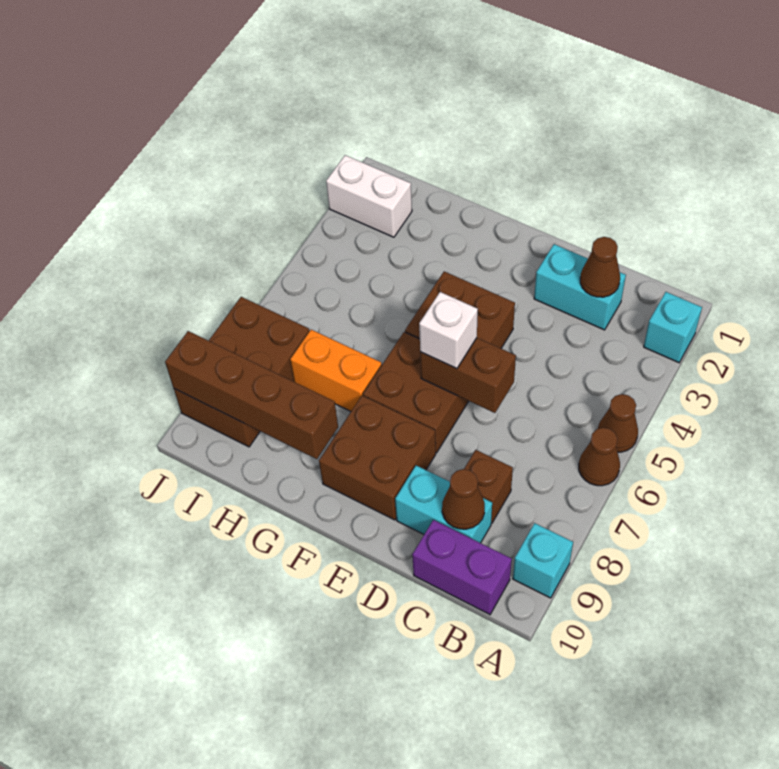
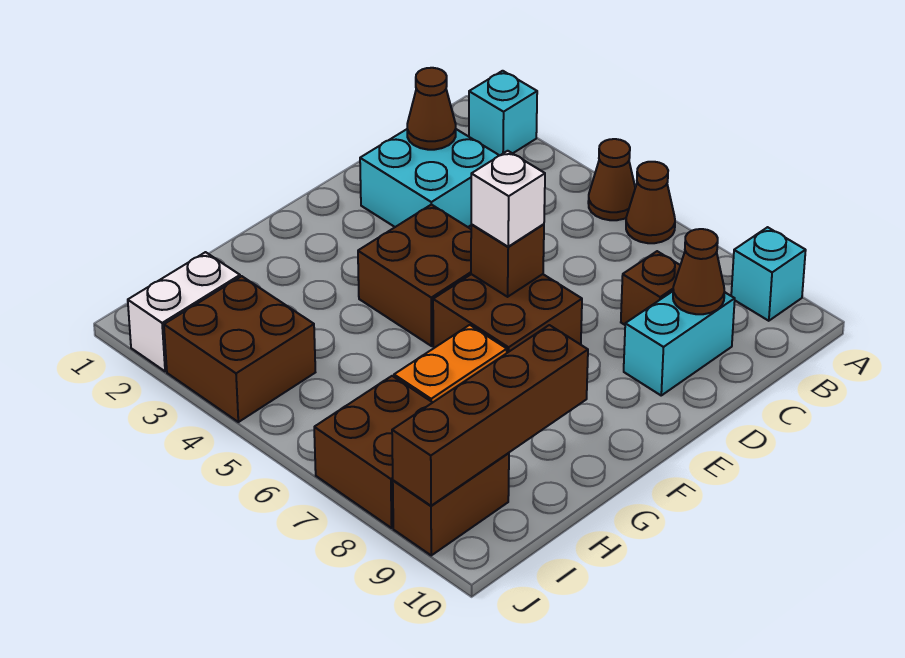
purple 1x2 brick [412,520,512,615] -> none
cyan 1x2 brick [534,244,626,330] -> cyan 2x2 brick [360,129,499,227]
brown 1x2 brick [420,338,516,413] -> brown 1x1 brick [471,224,544,297]
brown 2x2 brick [319,396,436,520] -> brown 2x2 brick moved to [164,276,315,422]

